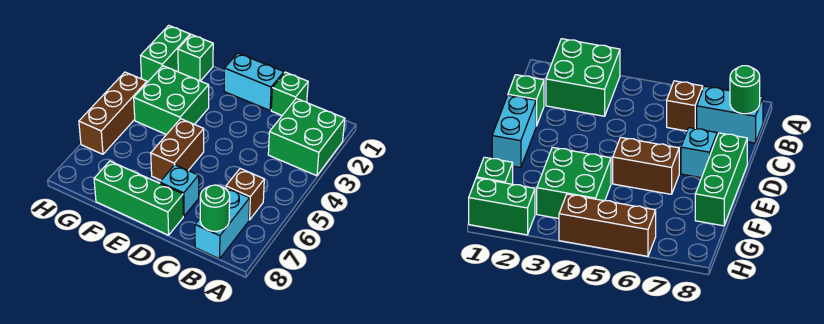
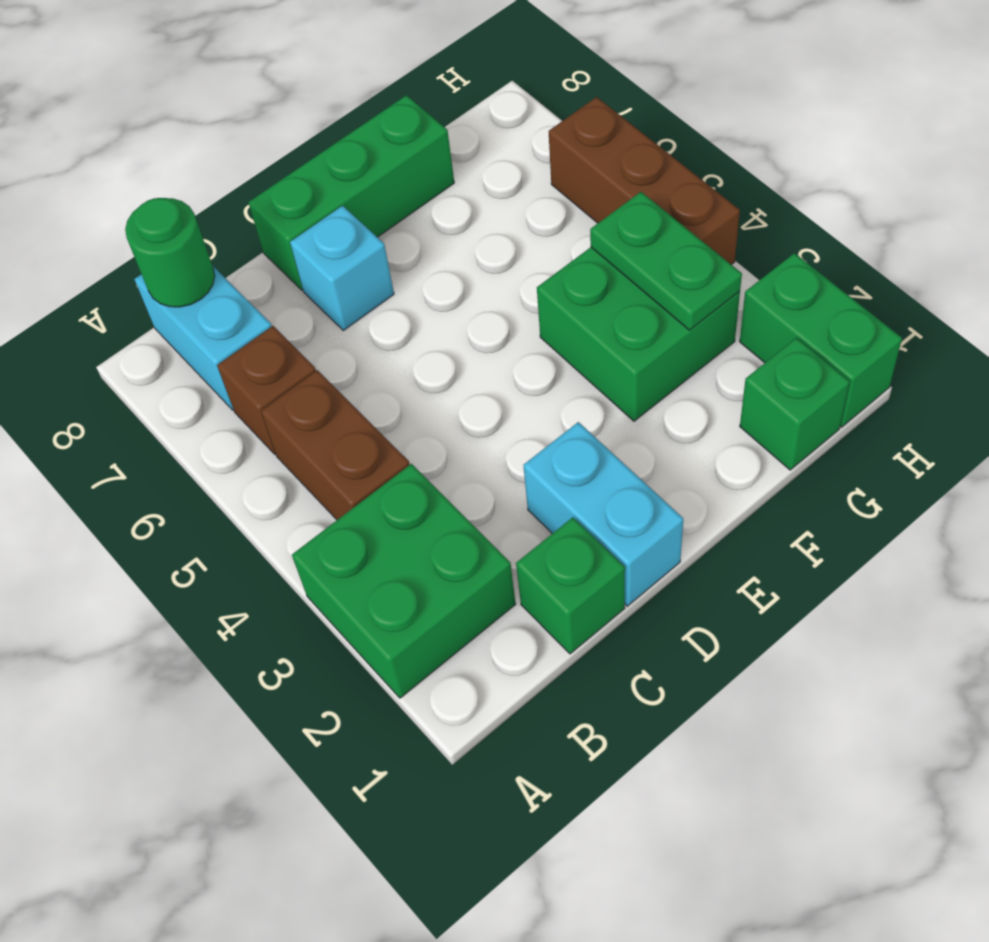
cyan 1x2 brick [224,53,284,110] -> cyan 1x2 brick turned to [523,422,683,606]
brown 1x2 brick [151,119,204,180] -> brown 1x2 brick moved to [261,370,410,520]
none -> green 1x2 plate [590,192,742,330]

